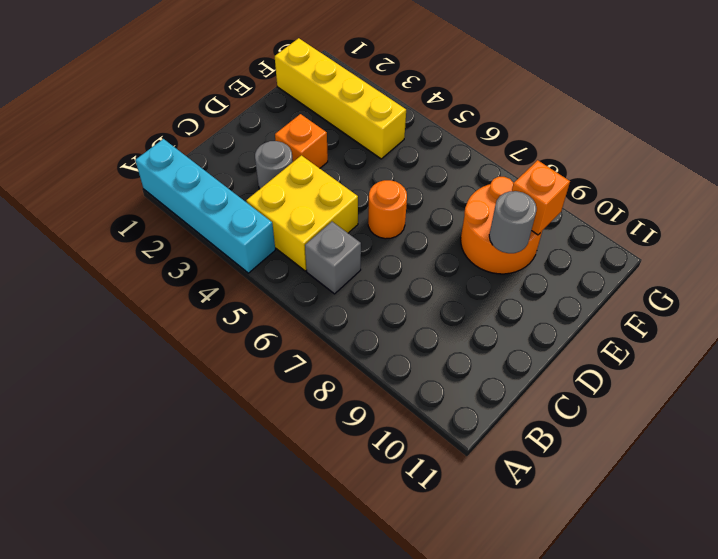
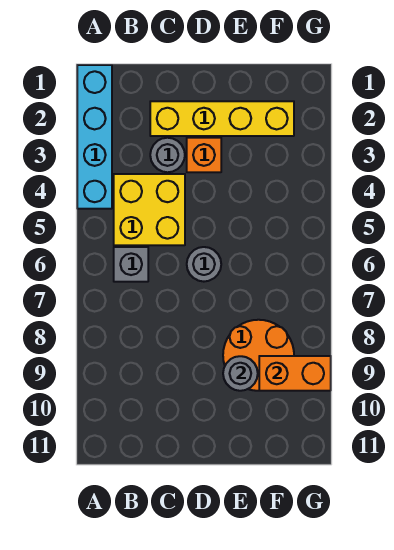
orange 1x1 round brick [368,180,407,239] -> grey 1x1 round brick [187,247,221,282]
yellow 1x4 brick [275,38,406,159] -> yellow 1x4 brick turned to [150,101,294,136]
orange 1x1 brick [512,160,570,235] -> orange 1x2 brick [259,356,331,391]

